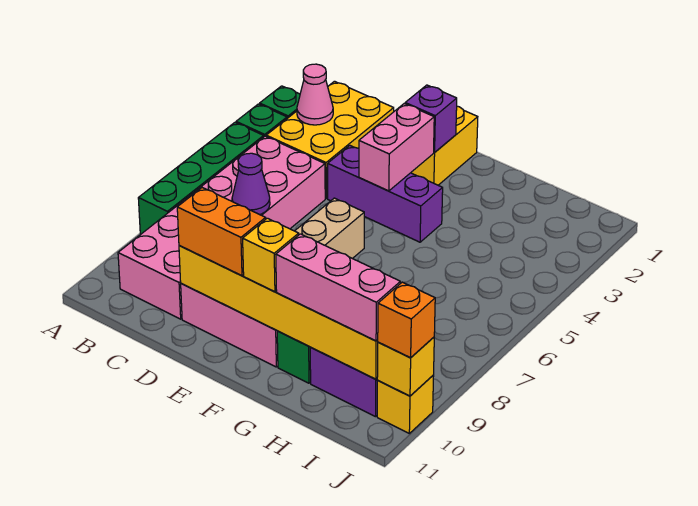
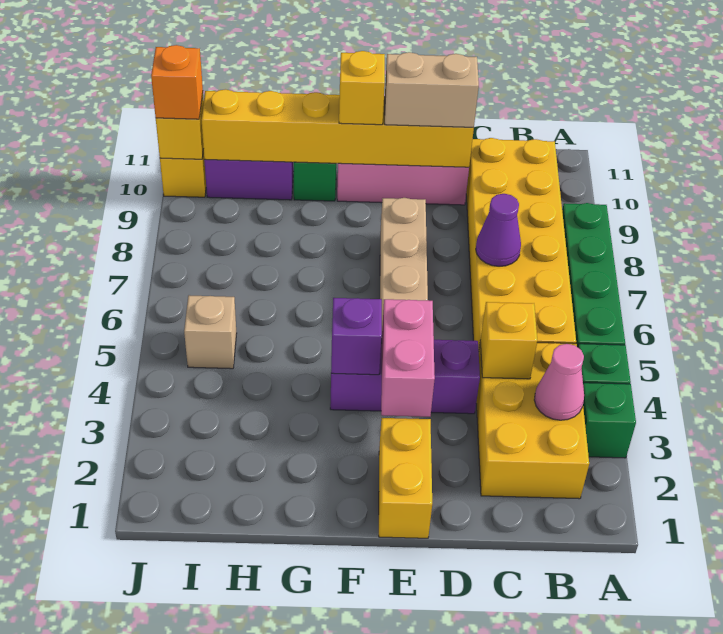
pink 2x6 brick [118,136,325,319] -> yellow 2x6 brick [466,138,576,350]
none -> yellow 1x1 brick [480,302,537,379]
orange 1x2 brick [177,188,266,276] -> tan 1x2 brick [385,52,479,127]
purple 1x1 brick [405,85,457,153] -> purple 1x1 brick moved to [331,298,382,375]
pink 1x3 brick [276,234,400,341] -> none
none -> tan 1x1 brick [184,295,237,369]

